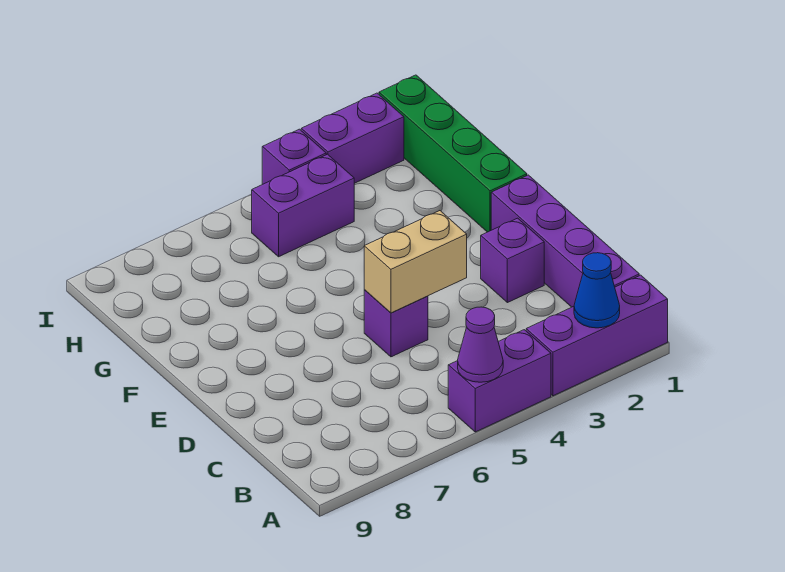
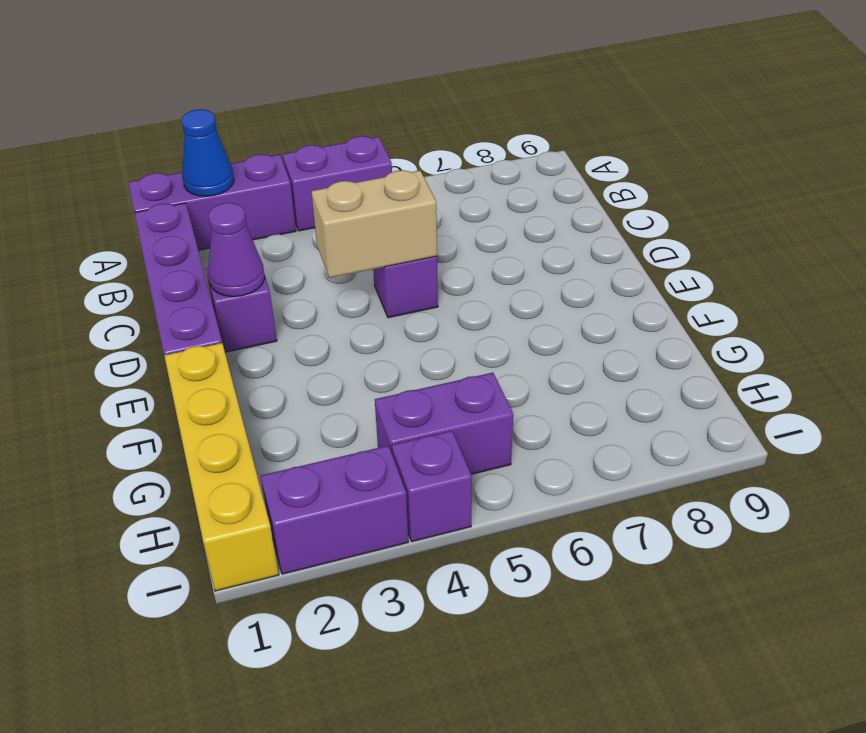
purple 1x1 cone [458,307,503,382] -> purple 1x1 cone moved to [208,203,265,297]
green 1x4 brick [379,75,527,232] -> yellow 1x4 brick [164,343,279,591]

